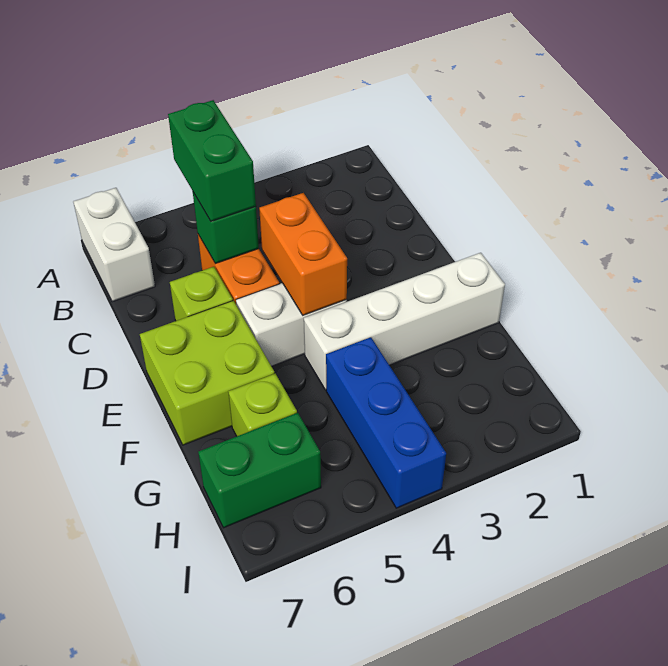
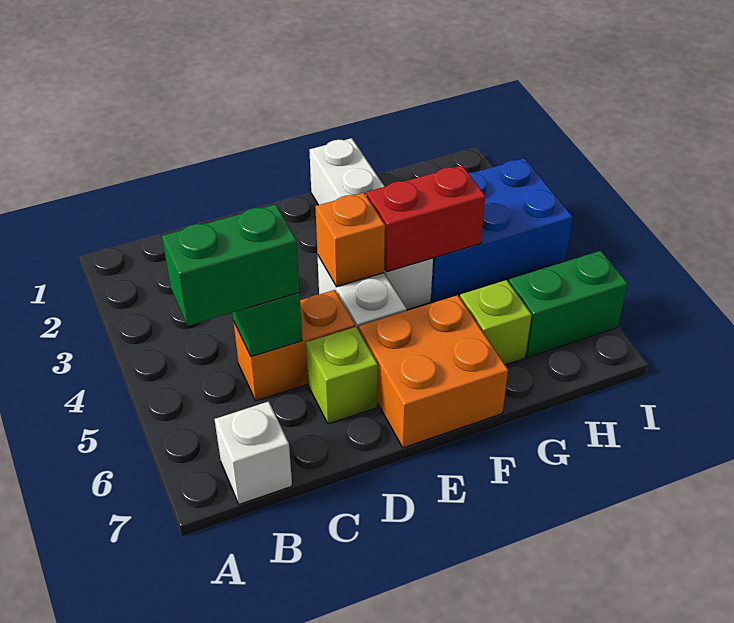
white 1x2 brick [73,188,155,302] -> white 1x1 brick [215,401,292,504]
orange 1x2 brick [259,193,347,315] -> orange 1x1 brick [315,193,385,287]
lime 2x2 brick [140,301,275,445] -> orange 2x2 brick [359,295,508,448]
none -> red 1x2 brick [366,165,485,272]
blue 1x3 brick [326,337,446,508] -> blue 2x3 brick [431,158,573,302]
green 1x2 brick [198,413,321,528] -> green 1x2 brick turned to [509,251,628,357]

